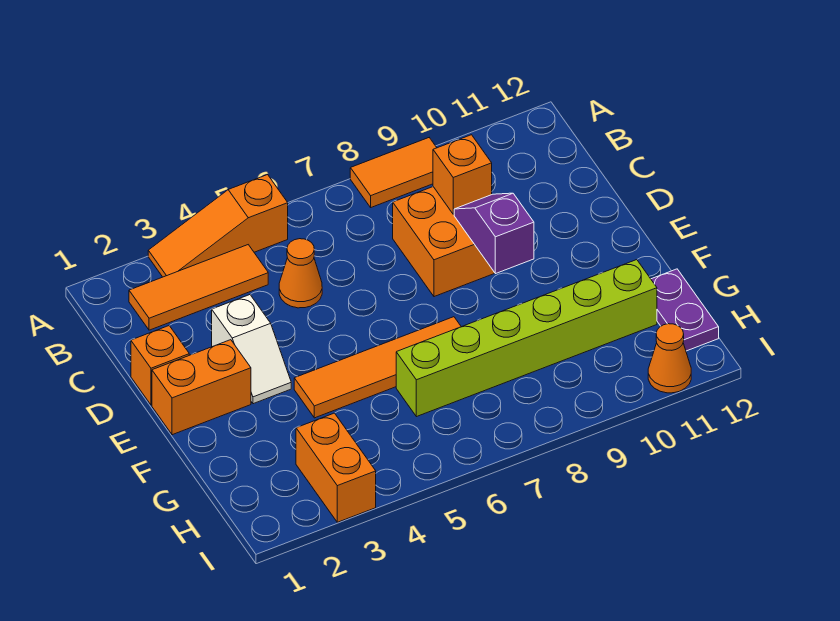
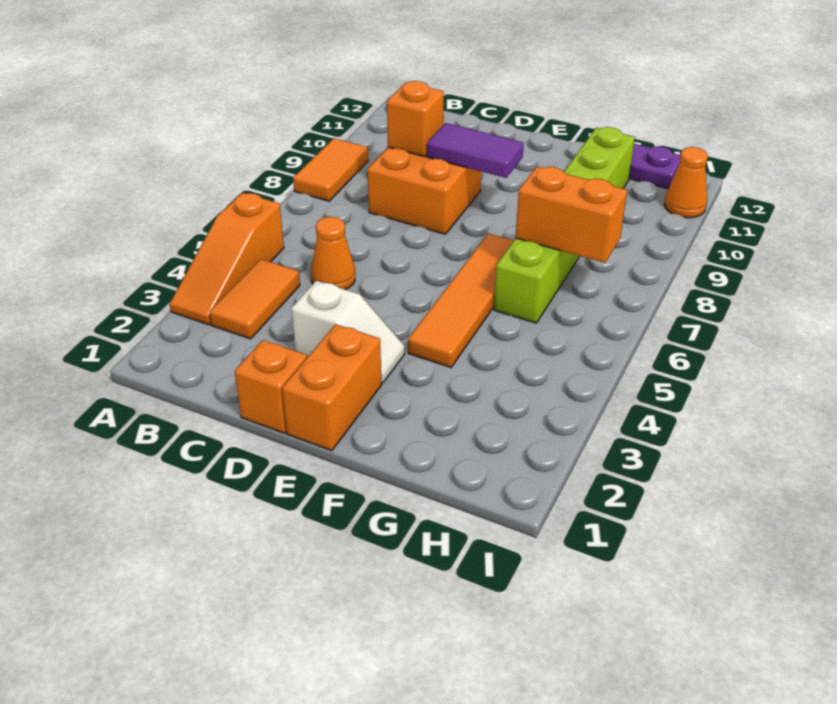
orange 1x3 tile [129,245,268,330] -> orange 1x2 tile [209,259,300,339]
purple 1x2 slope [454,193,534,274] -> purple 1x2 tile [427,123,524,178]
orange 1x2 brick [296,413,376,522] -> orange 1x2 brick moved to [516,167,627,263]

